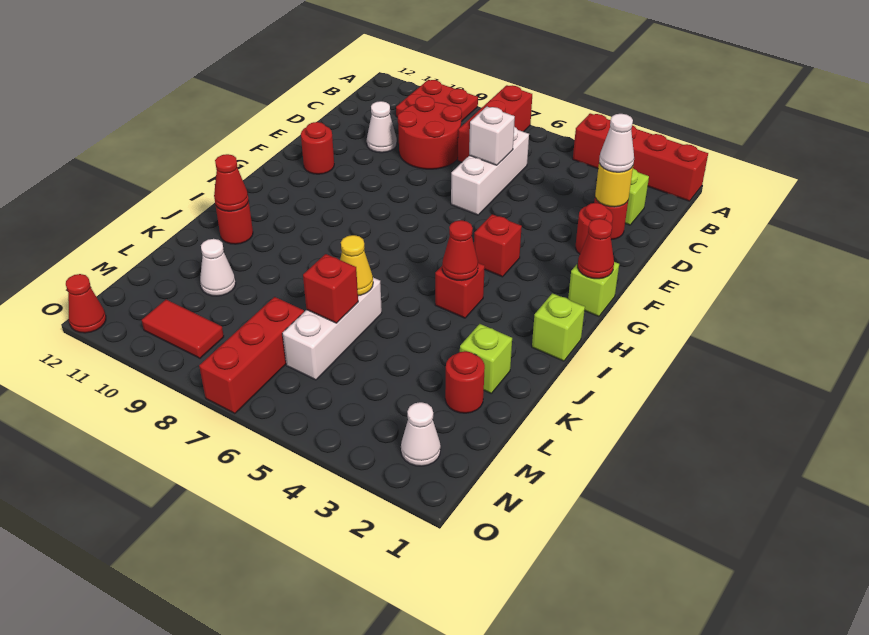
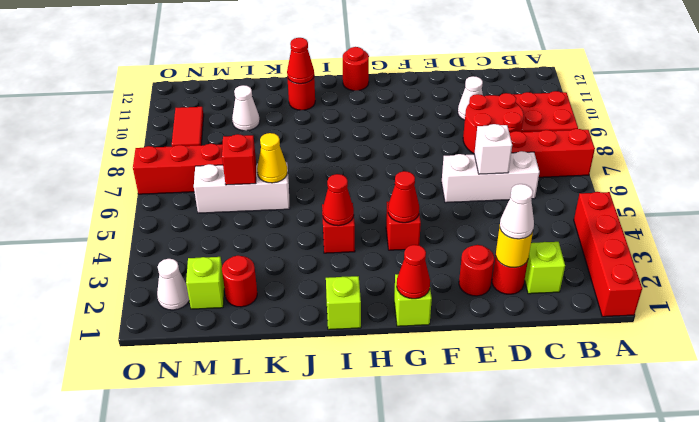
red 1x1 round brick [301,122,334,174] -> red 1x1 round brick moved to [343,47,369,91]
lime 1x1 brick [460,324,512,393] -> lime 1x1 brick moved to [186,257,224,309]
red 1x1 cone [66,274,106,333] -> red 1x1 cone moved to [388,171,419,223]

